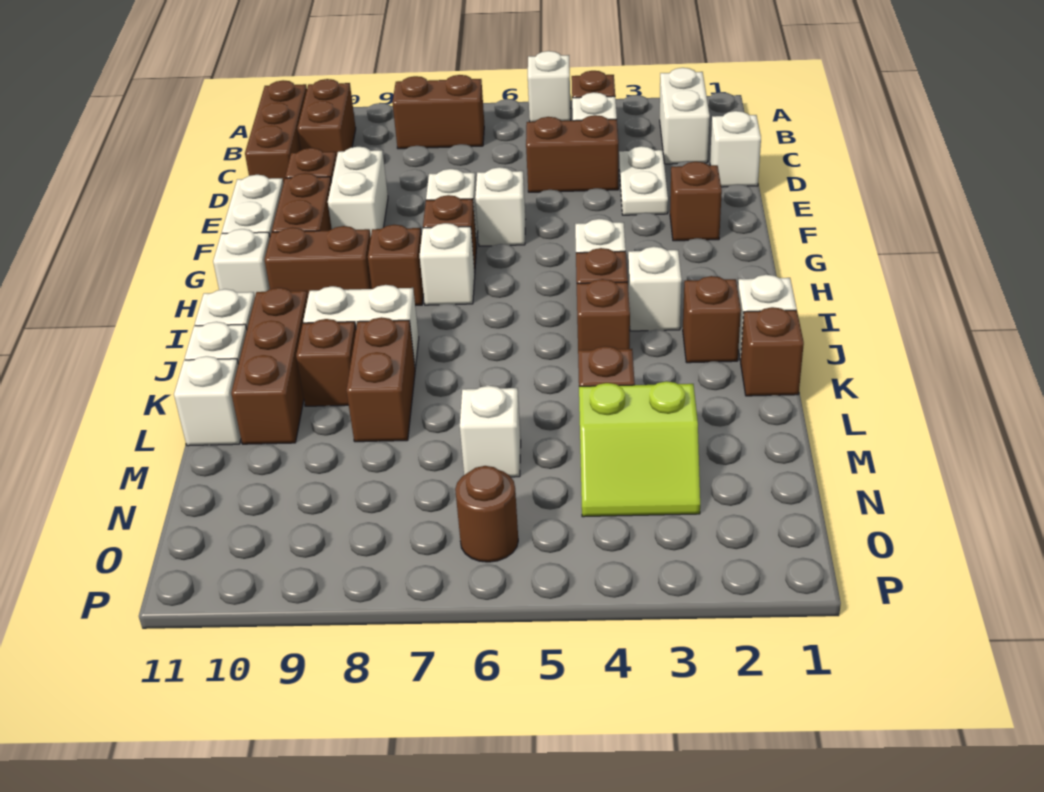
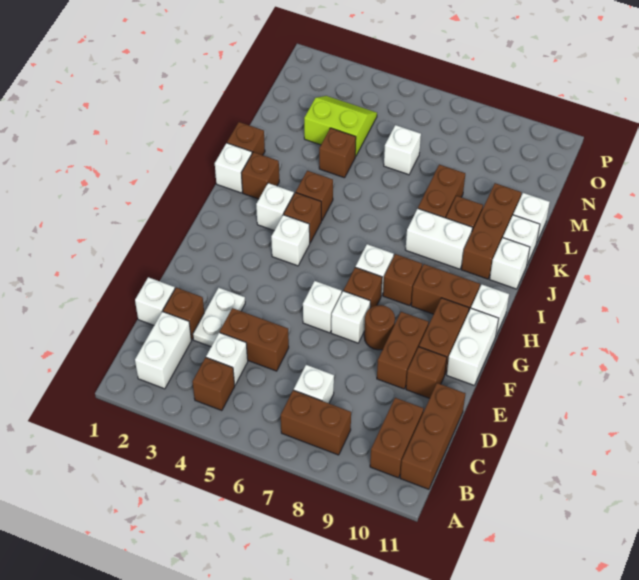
white 1x1 brick [528,51,571,122] -> white 1x1 brick moved to [294,365,334,403]
white 1x2 brick [328,147,388,236] -> brown 1x2 brick [377,312,429,389]
brown 1x1 brick [670,162,722,241] -> brown 1x1 brick moved to [163,288,204,340]
brown 1x1 round brick [455,466,518,562] -> brown 1x1 round brick moved to [364,305,395,350]

